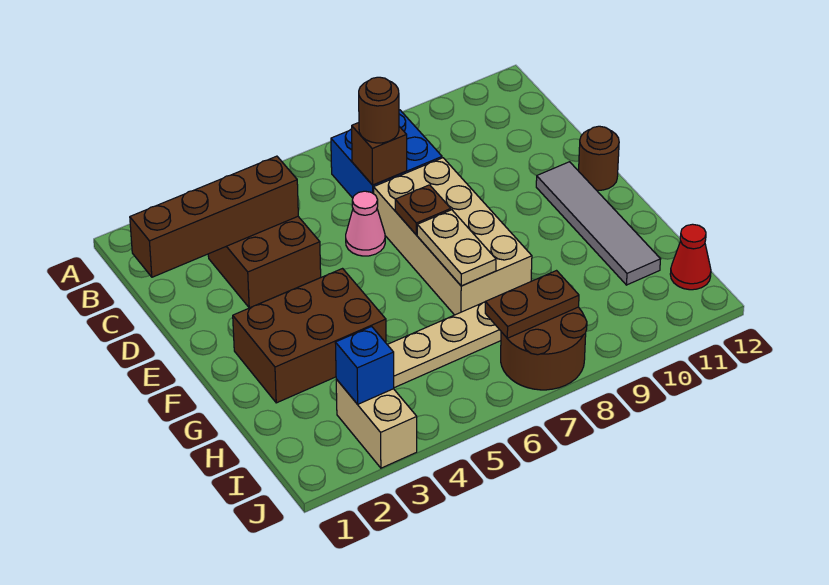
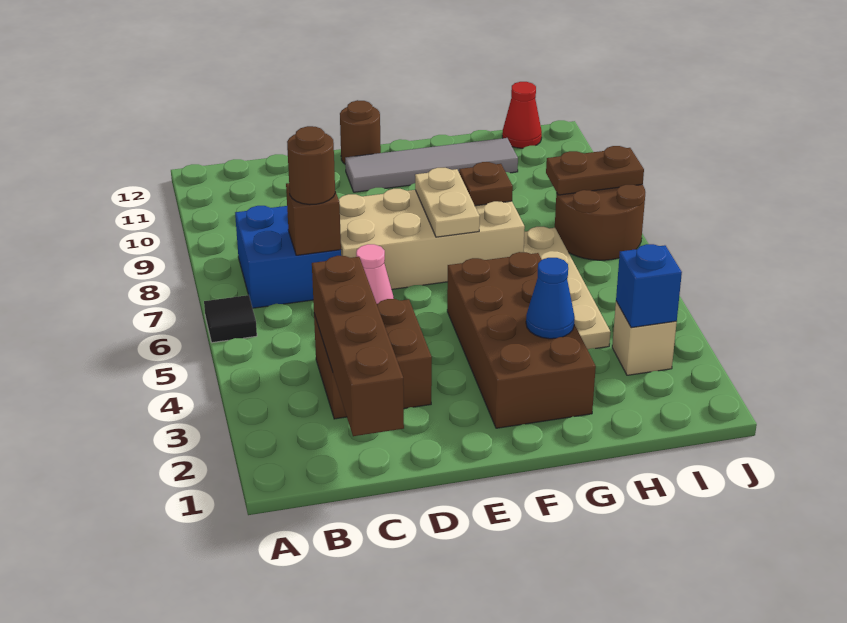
none -> black 1x1 tile [204,295,257,343]
brown 1x1 plate [395,185,451,235] -> brown 1x1 plate moved to [459,162,513,206]
brown 2x3 brick [233,269,386,403] -> brown 2x4 brick [447,252,596,428]
tan 1x2 plate [417,210,496,286] -> tan 1x2 plate turned to [415,168,480,237]
none -> blue 1x1 cone [526,258,575,339]
tan 1x2 brick [336,379,417,468] -> tan 1x1 brick [612,301,677,375]
brown 1x2 plate [485,271,579,338] -> brown 1x2 plate turned to [546,146,644,195]

